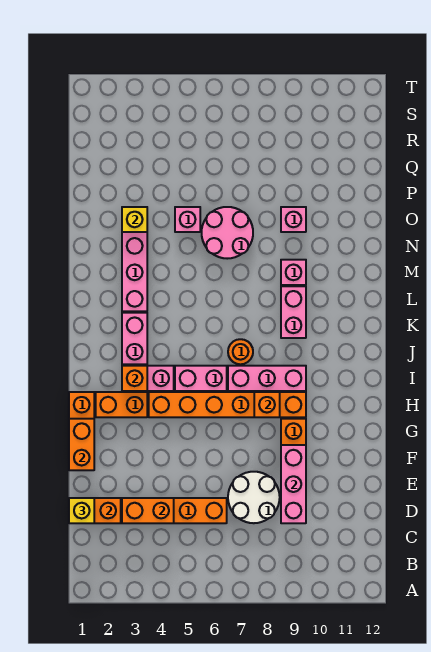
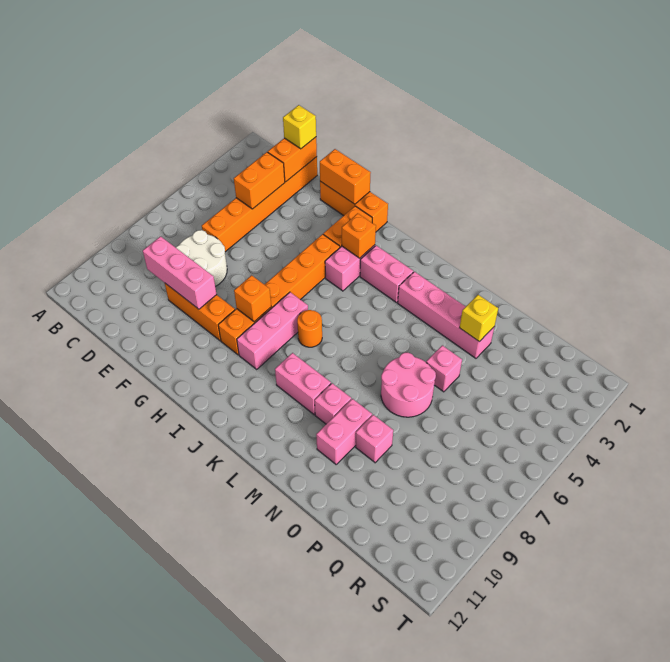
pink 1x2 brick [175,366,227,391] -> pink 1x2 brick moved to [316,399,372,464]

